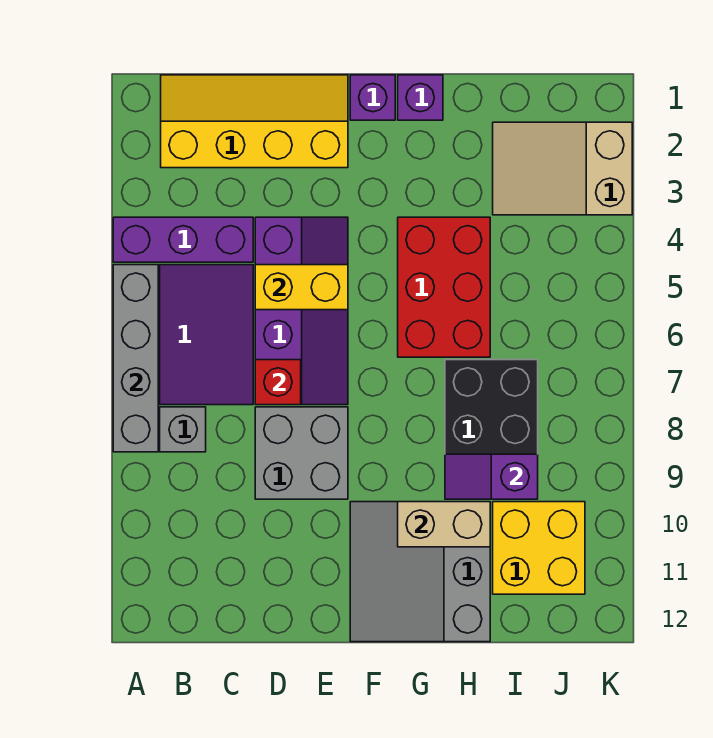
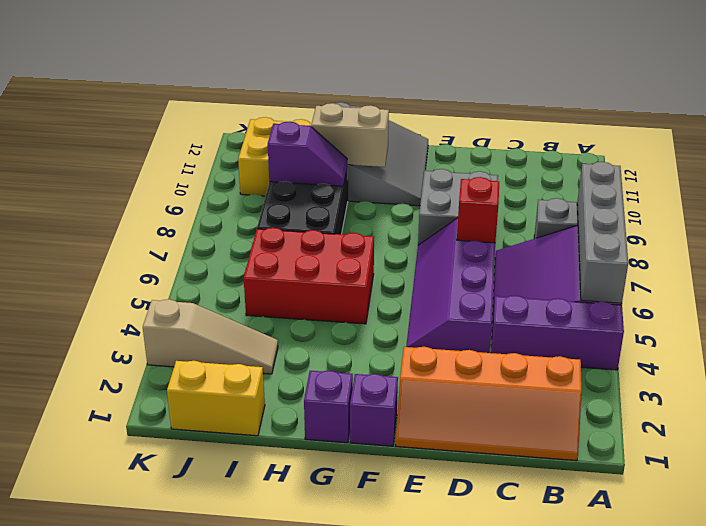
yellow 2x4 slope [161,75,348,168] -> orange 2x4 slope [396,347,582,461]
yellow 1x2 brick [255,265,348,310] -> yellow 1x2 brick moved to [167,361,265,436]
red 2x3 brick [398,217,490,357] -> red 2x3 brick turned to [244,228,374,324]
tan 2x3 slope [493,122,632,215] -> tan 1x3 slope [143,299,278,374]

